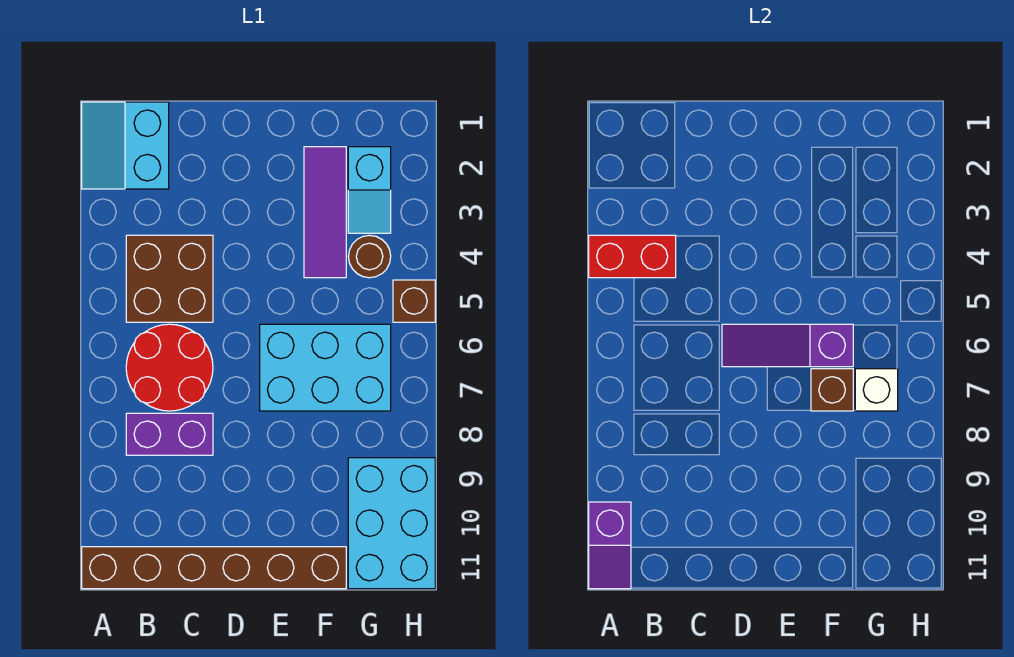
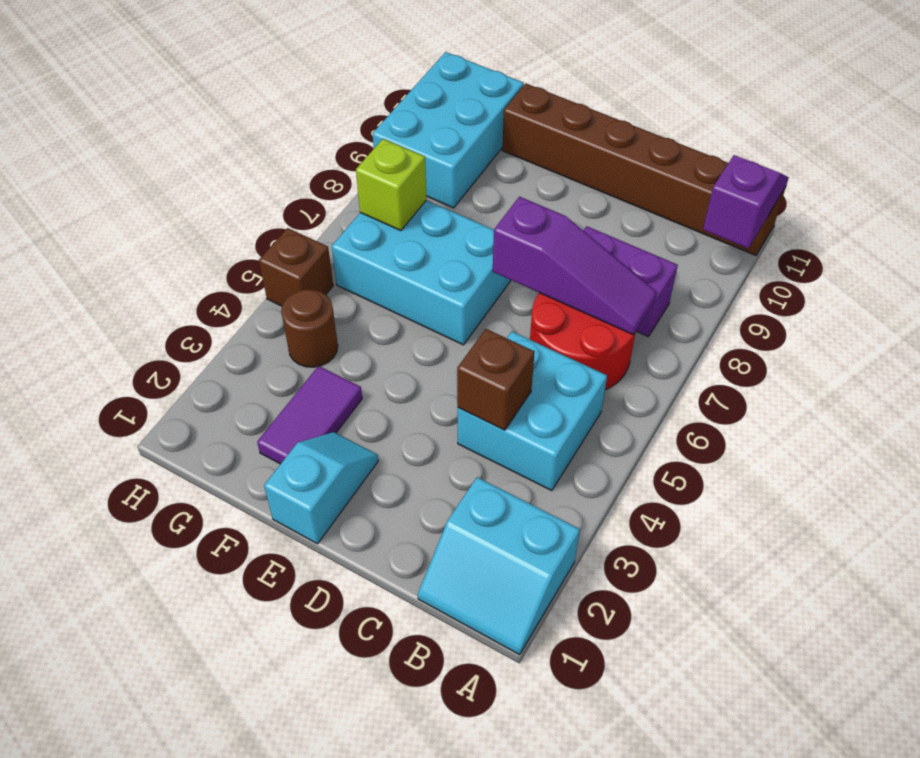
cyan 2x2 slope [82,102,169,189] -> cyan 2x2 slope turned to [418,477,580,655]
red 1x2 brick [589,235,676,278] -> none
brown 2x2 brick [126,235,213,322] -> cyan 2x2 brick [458,332,607,491]
purple 1x3 slope [722,324,853,367] -> purple 1x3 slope moved to [493,197,657,334]
purple 1x3 tile [304,147,346,278] -> purple 1x2 tile [257,366,362,464]
brown 1x1 brick [811,369,853,411] -> brown 1x1 brick moved to [457,329,535,430]
cyan 1x2 slope [348,147,391,233] -> cyan 1x2 slope moved to [264,432,378,544]
white 1x1 brick [855,369,898,411] -> lime 1x1 brick [356,139,427,231]

